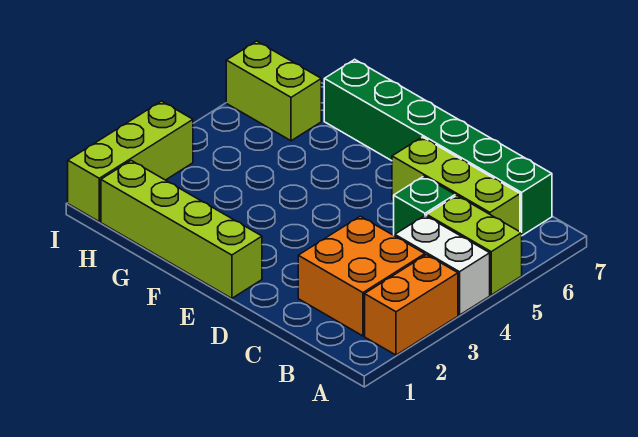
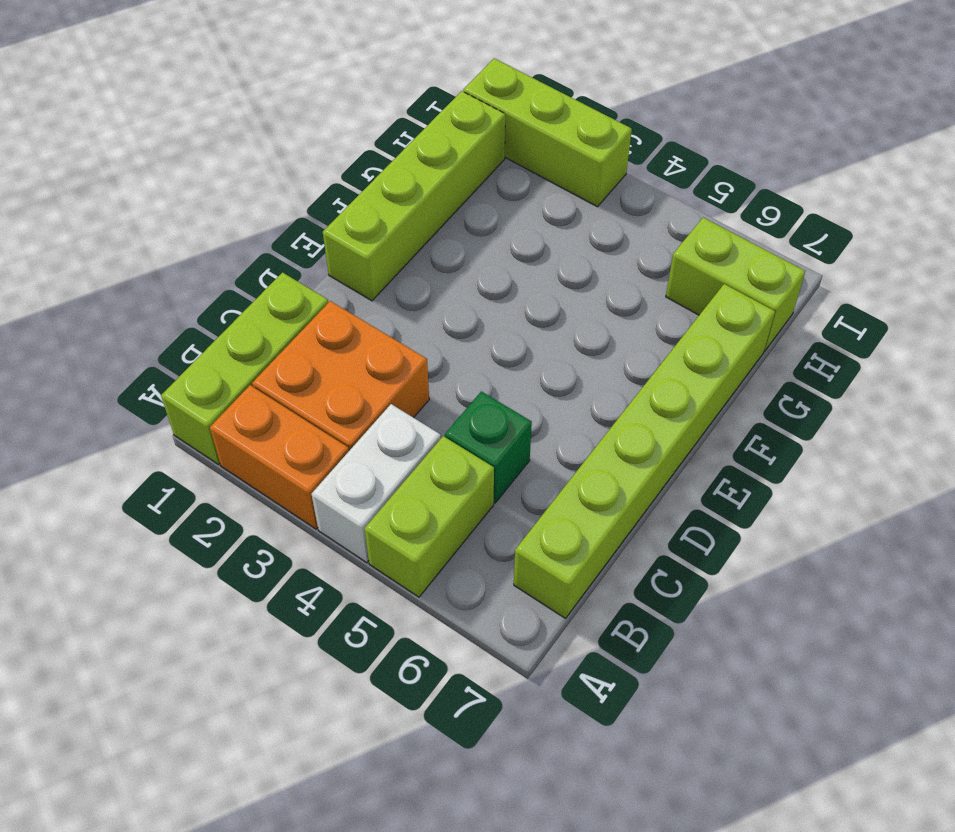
lime 1x3 brick [392,137,520,232] -> lime 1x3 brick moved to [161,273,328,464]
green 1x6 brick [324,59,552,235] -> lime 1x6 brick [514,284,775,618]
lime 1x2 brick [226,41,321,141] -> lime 1x2 brick turned to [666,218,805,351]

